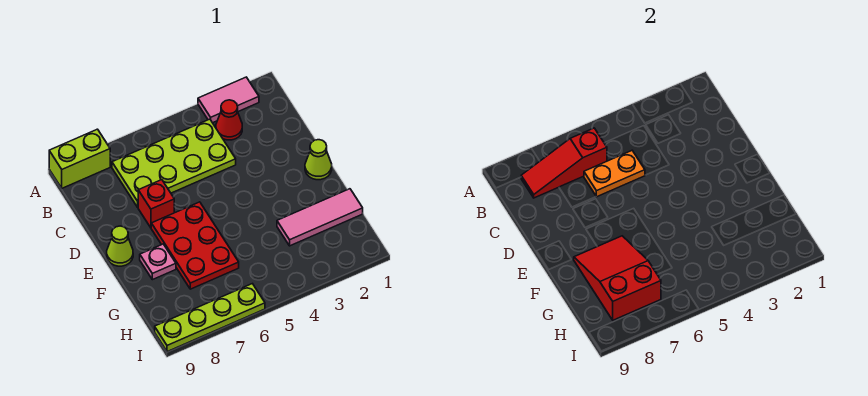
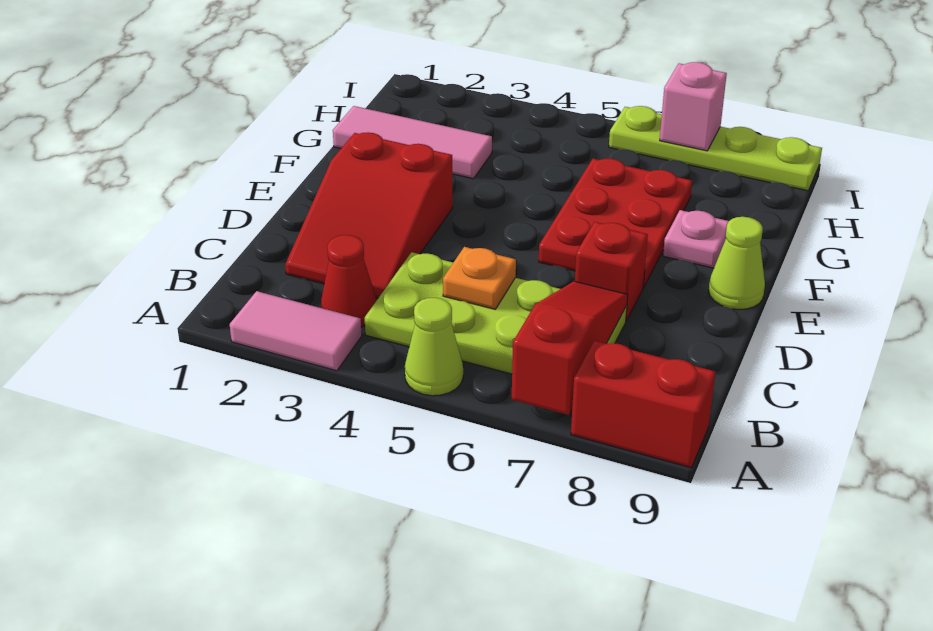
lime 1x2 brick [49,129,110,188] -> red 1x2 brick [571,340,716,468]
red 1x3 slope [521,128,607,198] -> red 1x3 slope turned to [512,281,628,415]
orange 1x2 plate [584,151,645,197] -> orange 1x1 plate [443,247,516,309]
lime 1x1 cone [305,140,332,180] -> lime 1x1 cone moved to [405,298,463,396]
red 2x3 slope [574,236,661,320] -> red 2x3 slope moved to [285,132,453,298]
none -> pink 1x1 brick [660,62,727,151]

